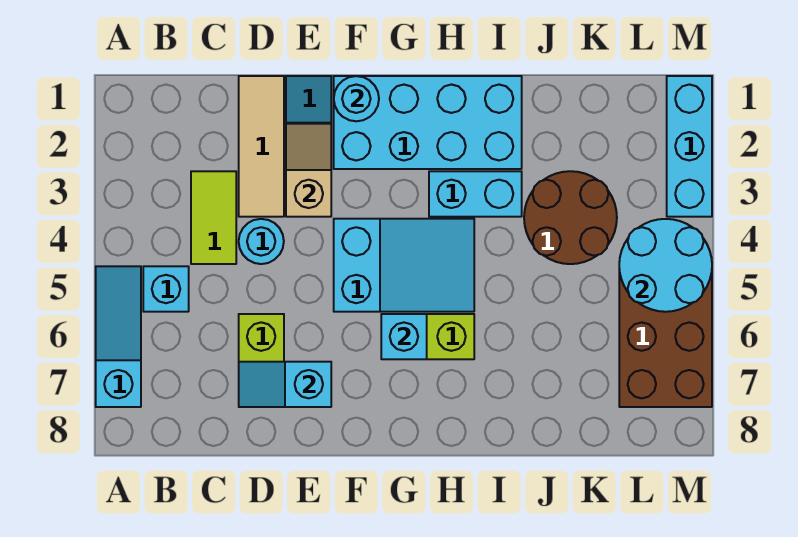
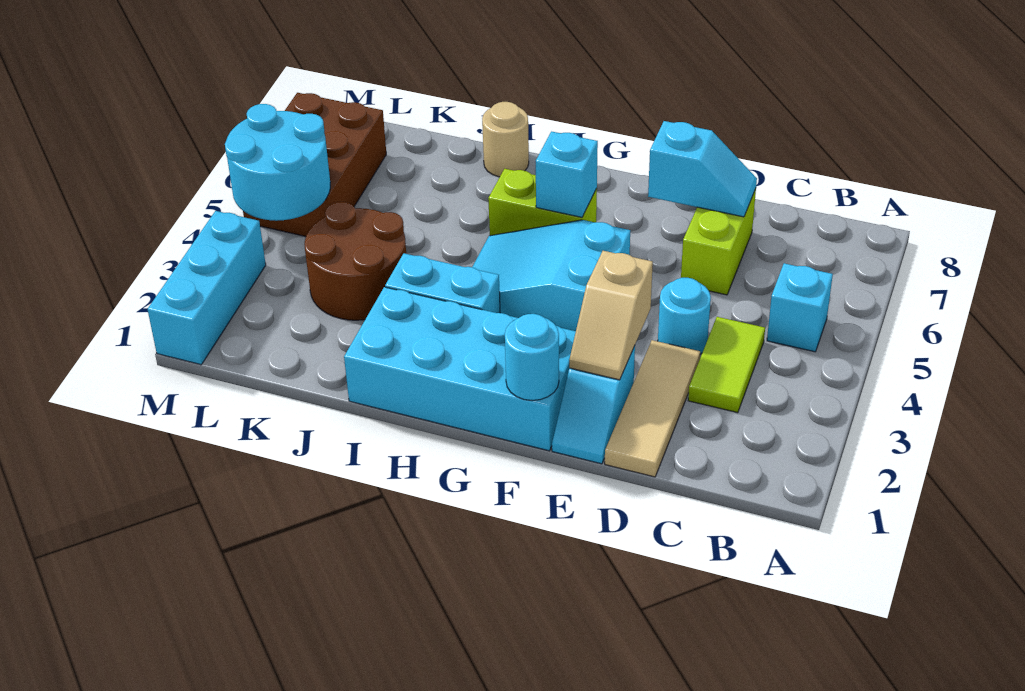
cyan 1x3 slope [96,266,141,407] -> none
none -> tan 1x1 round brick [482,102,529,177]

